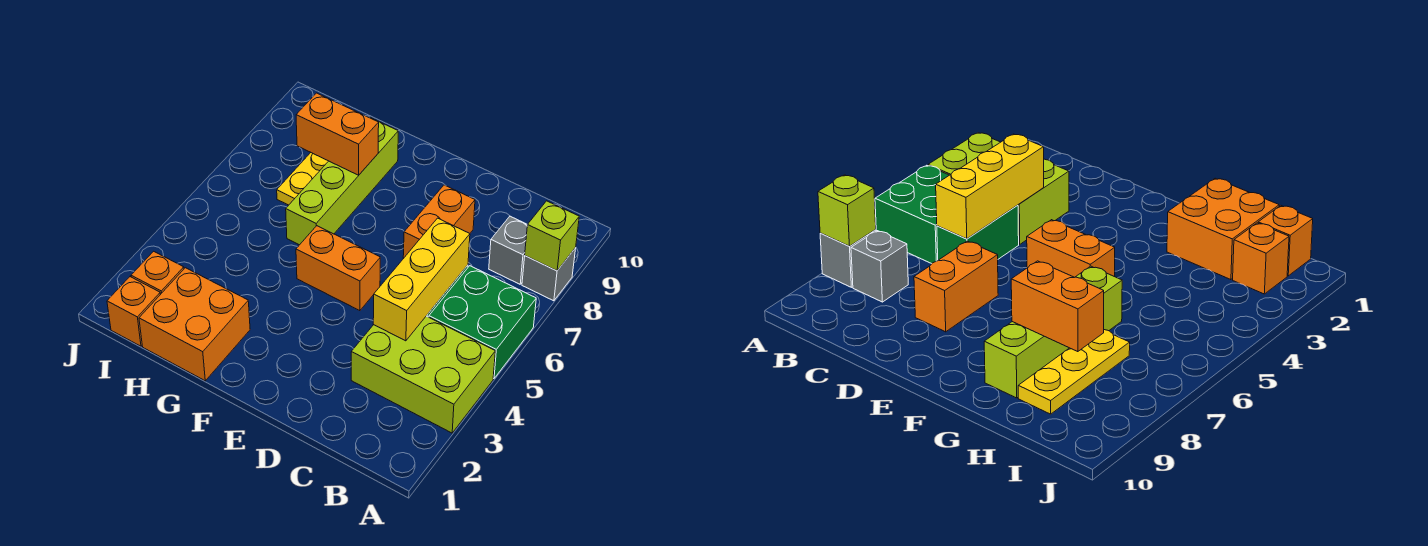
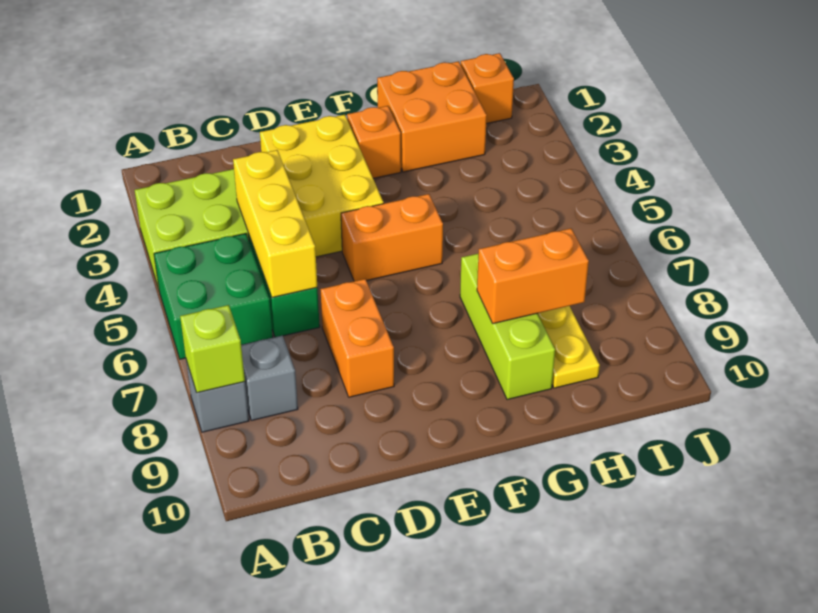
none -> yellow 2x3 brick [260,115,384,257]
lime 1x4 brick [286,117,398,245] -> lime 1x3 brick [460,254,555,400]
orange 1x1 brick [131,251,184,294] -> orange 1x1 brick moved to [347,106,401,178]

